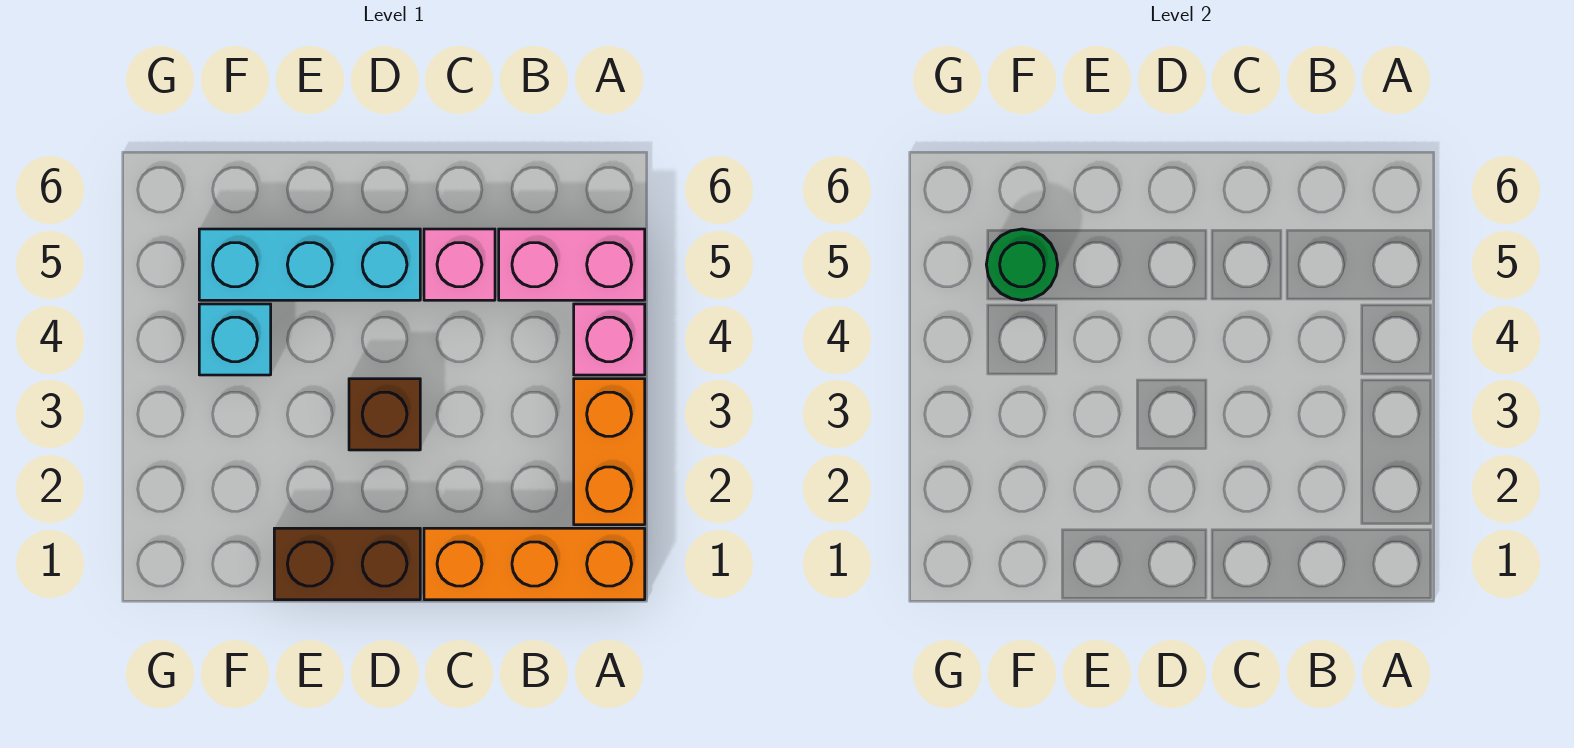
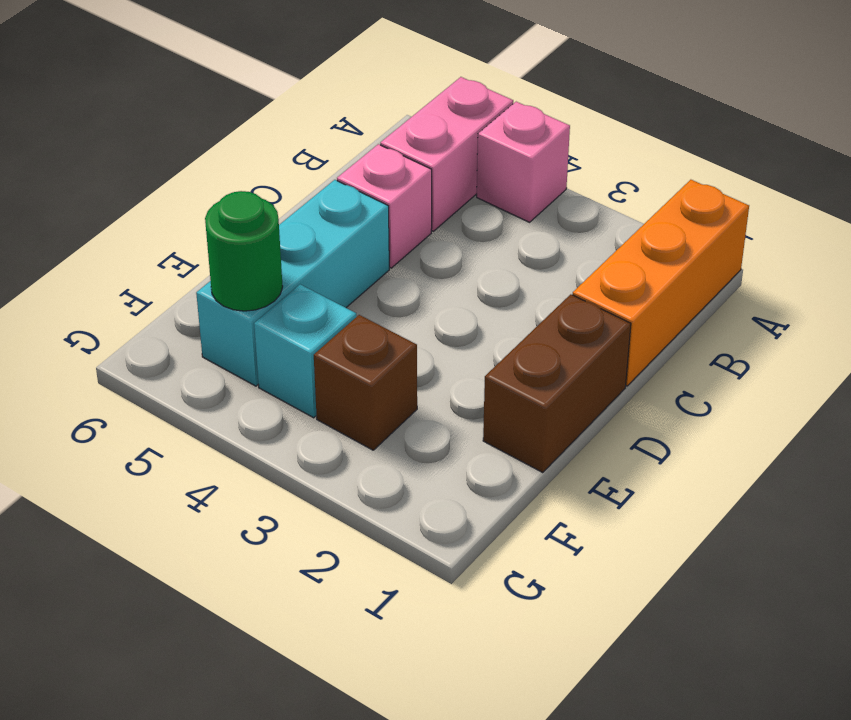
orange 1x2 brick [574,379,645,525] -> none
brown 1x1 brick [349,379,420,450] -> brown 1x1 brick moved to [314,315,417,450]

